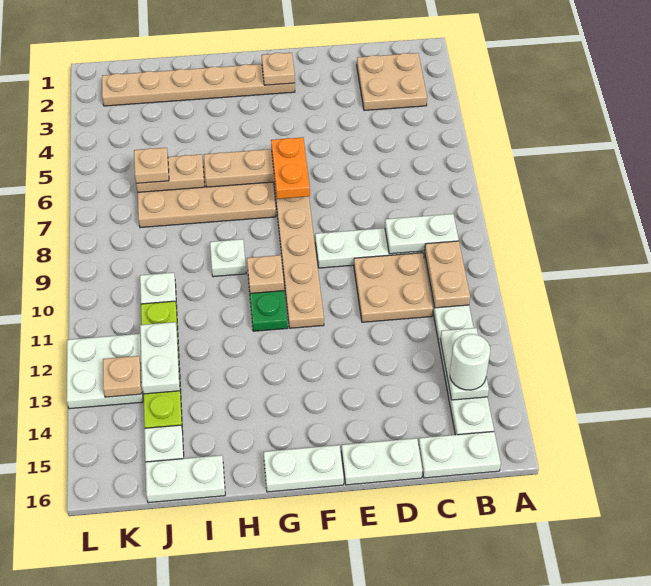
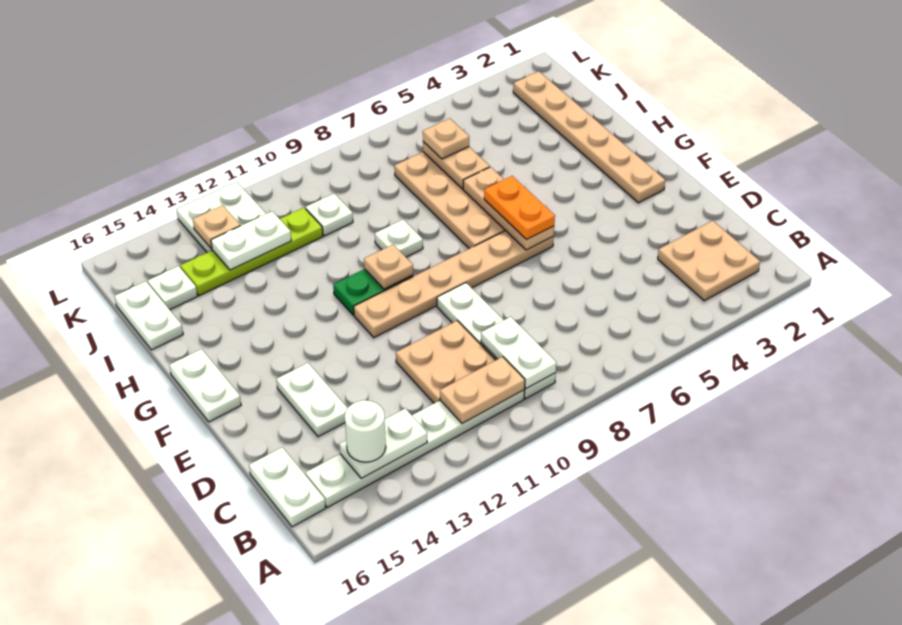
white 1x2 plate [341,438,423,485] -> white 1x2 plate moved to [276,363,348,437]
tan 1x1 plate [262,53,295,85] -> none
orange 1x2 plate [271,137,310,199] -> orange 1x2 plate turned to [484,176,555,240]

